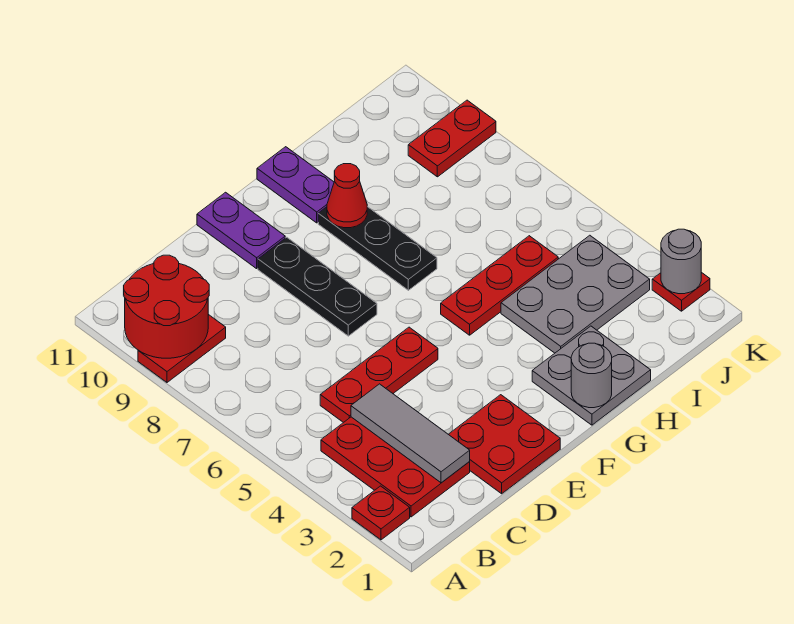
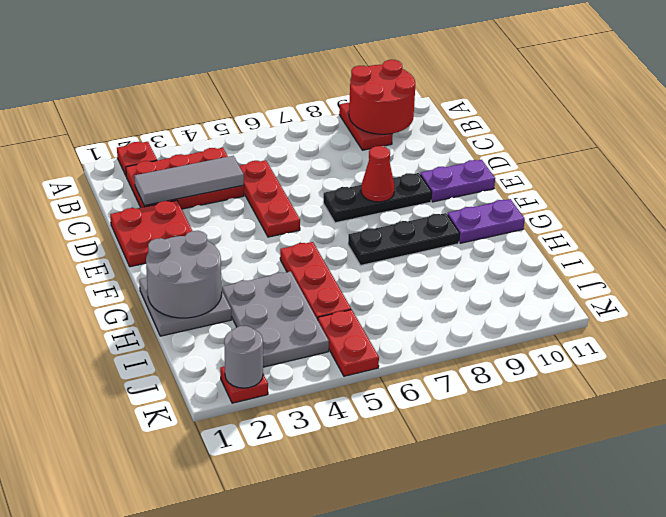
grey 1x1 round brick [571,343,612,408] -> grey 2x2 round brick [146,231,222,318]
red 1x1 cone [327,164,367,228] -> red 1x1 cone moved to [361,146,395,202]
red 1x2 plate [408,100,496,177] -> red 1x2 plate moved to [318,310,379,376]

